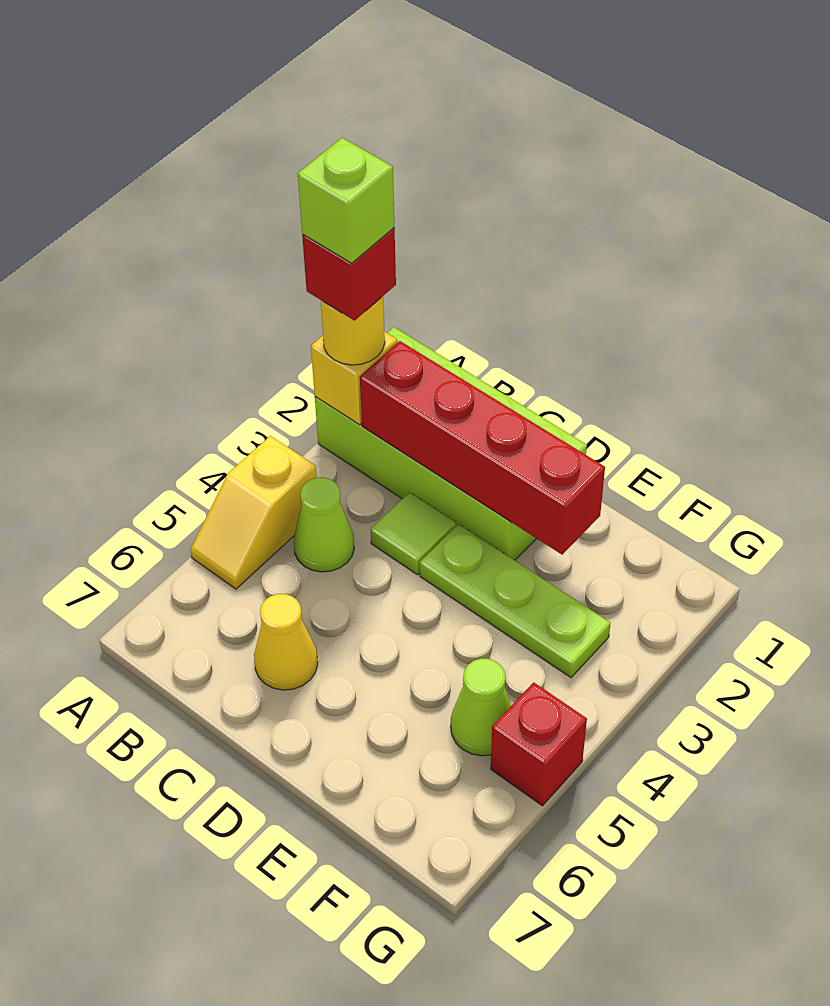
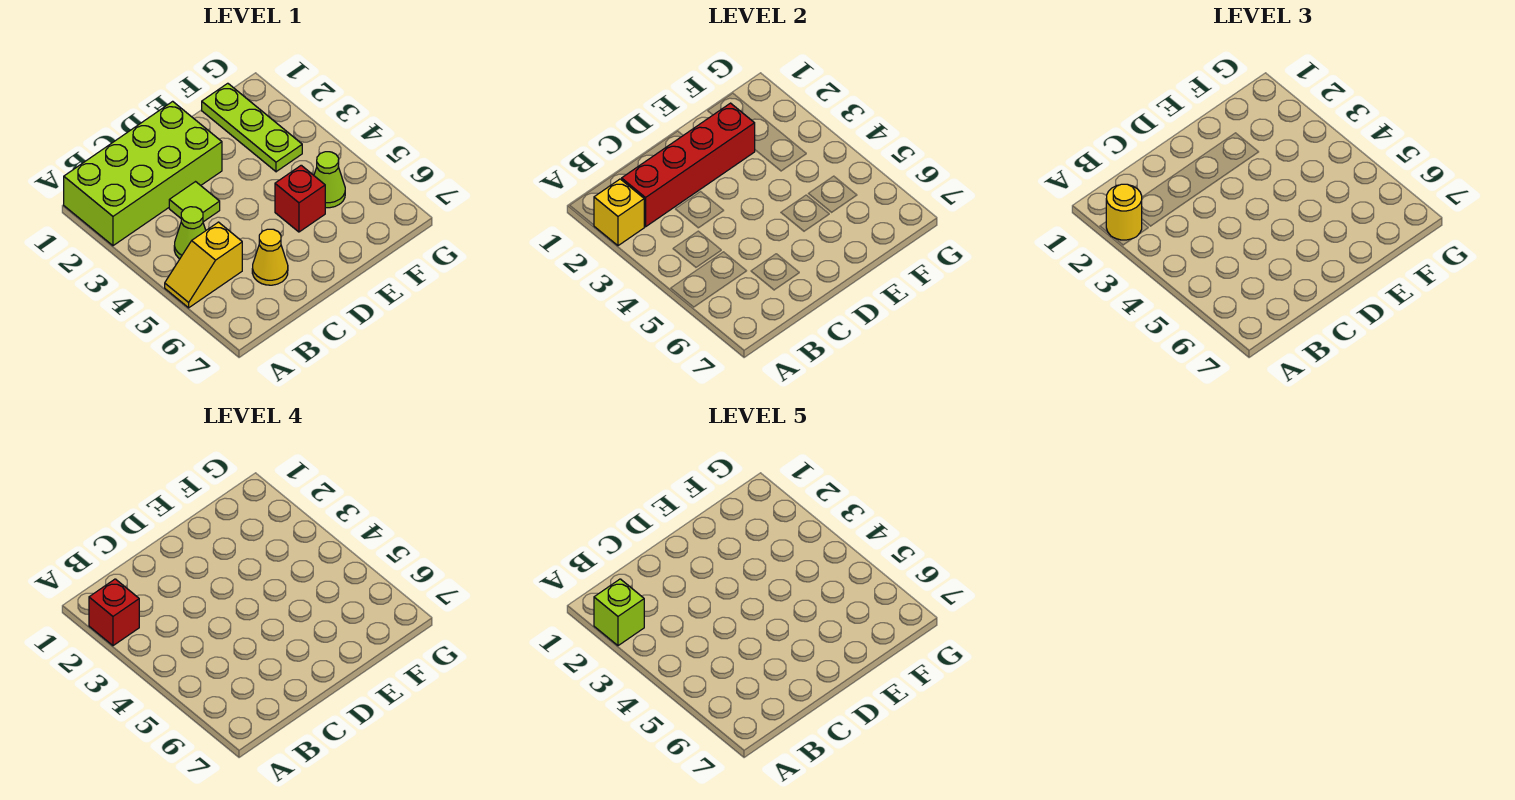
yellow 1x2 slope [190,436,317,589] -> yellow 1x2 slope turned to [165,222,242,308]
lime 1x3 plate [420,524,611,677] -> lime 1x3 plate turned to [202,83,302,172]
red 1x1 brick [491,682,587,806] -> red 1x1 brick moved to [275,165,325,232]

